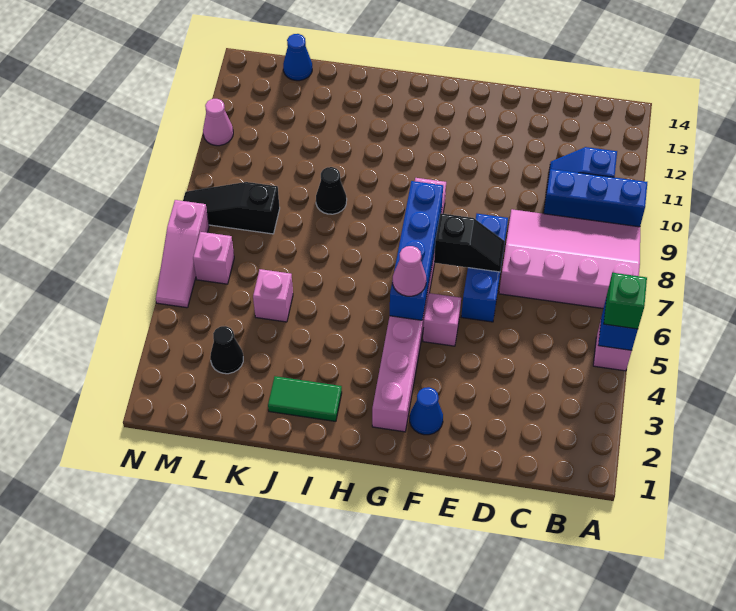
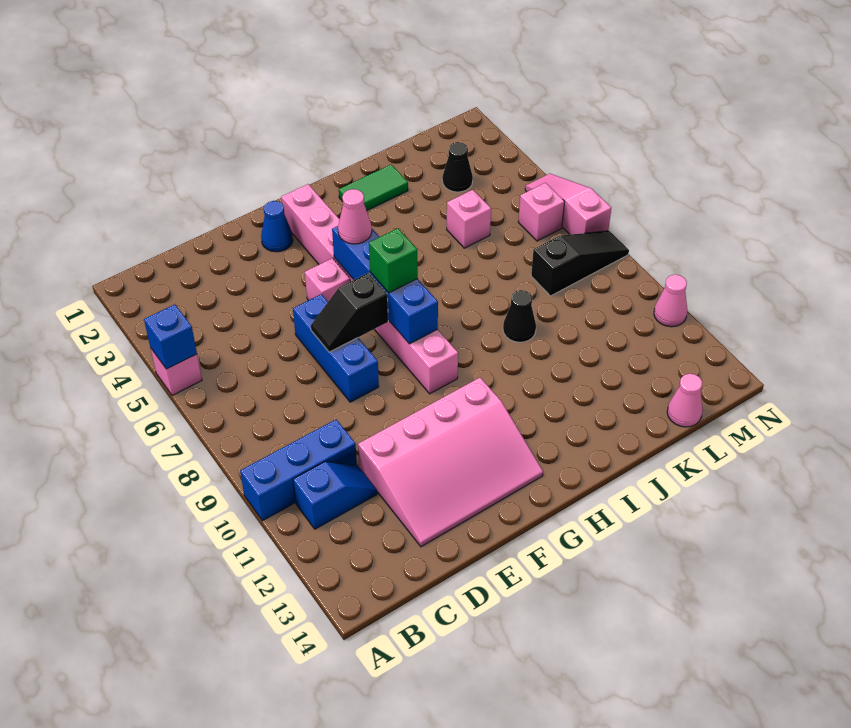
green 1x1 brick [604,273,647,329] -> green 1x1 brick moved to [369,228,418,293]
pink 3x4 slope [499,209,640,308] -> pink 3x4 slope moved to [358,378,543,547]
blue 1x1 cone [283,34,312,81] -> pink 1x1 cone [667,374,703,427]

